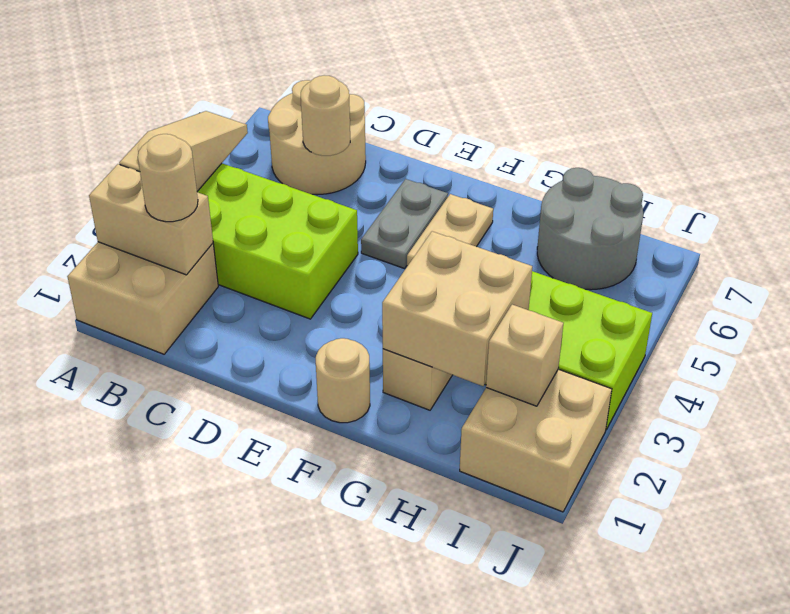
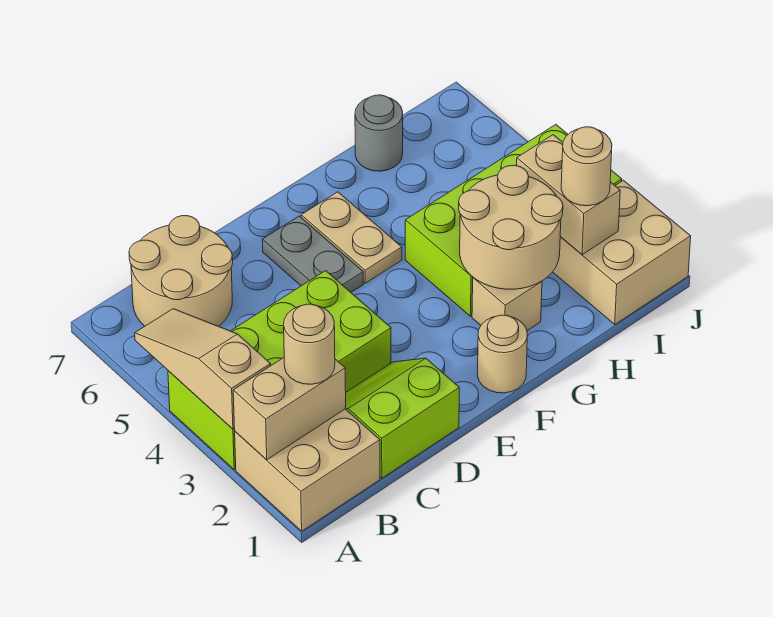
none -> lime 2x2 slope [346,358,459,478]
tan 1x1 round brick [301,75,350,156] -> tan 1x1 round brick moved to [561,127,612,206]
tan 2x2 brick [382,231,532,386] -> tan 2x2 round brick [459,165,563,289]
grey 2x2 round brick [537,168,643,290] -> grey 1x1 round brick [355,95,403,171]
tan 1x1 brick [486,305,563,406] -> tan 1x2 brick [517,135,620,254]

